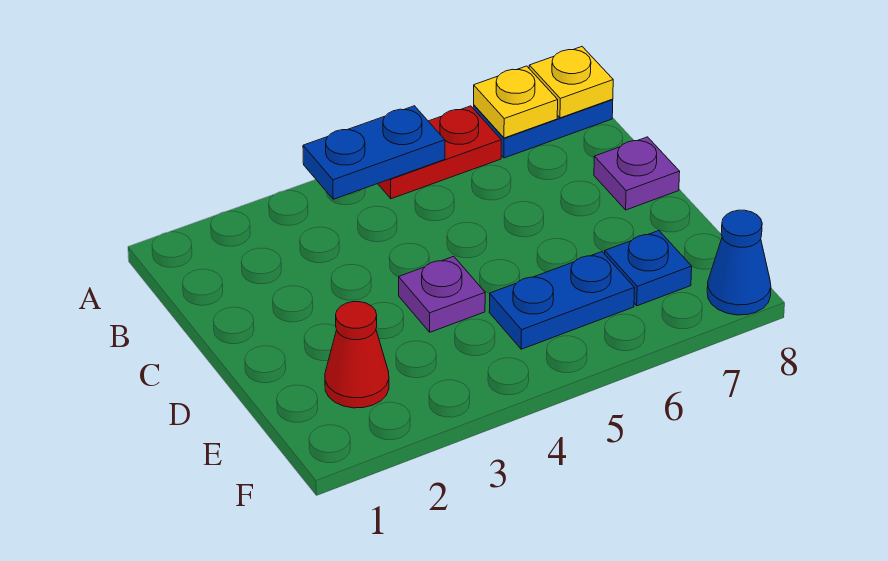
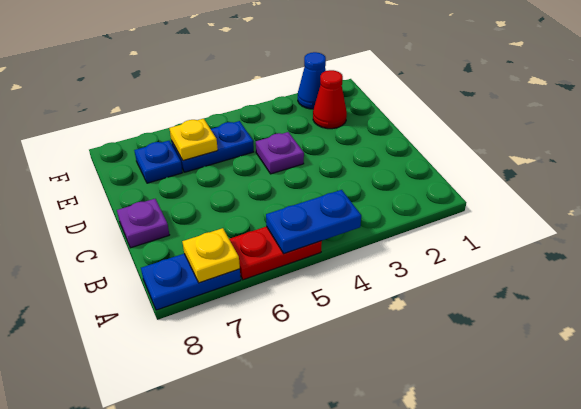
yellow 1x1 plate [529,47,613,118] -> yellow 1x1 plate moved to [170,119,218,160]
blue 1x1 cone [707,210,771,315] -> blue 1x1 cone moved to [298,52,326,109]

